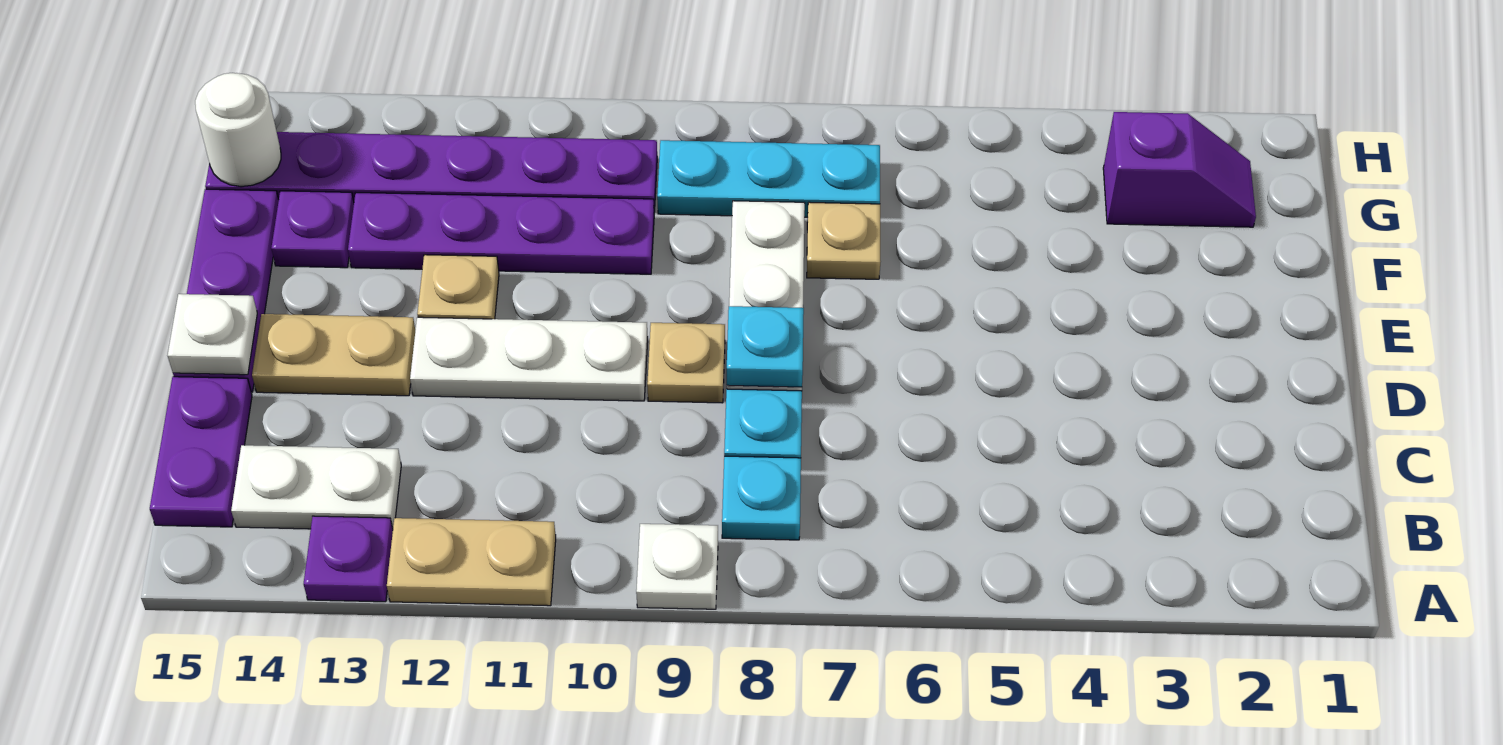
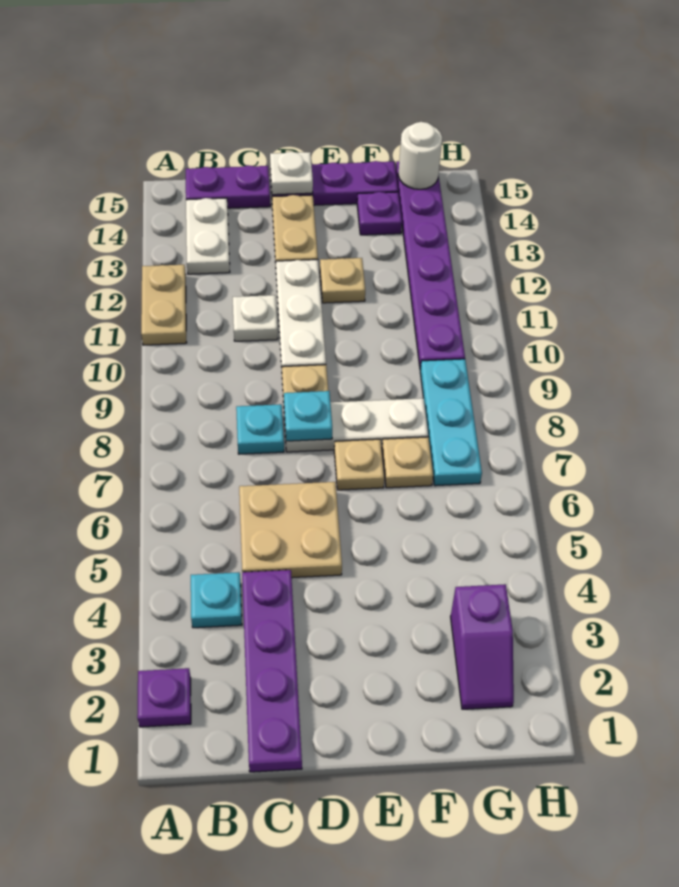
white 1x1 plate [636,524,718,609] -> white 1x1 plate moved to [233,295,278,341]
purple 1x1 plate [304,516,393,602] -> purple 1x1 plate moved to [137,668,191,727]
cyan 1x1 plate [722,456,801,540] -> cyan 1x1 plate moved to [191,572,242,628]
none -> tan 2x2 plate [239,482,342,578]
none -> tan 1x1 plate [334,439,384,490]
purple 1x4 plate [348,193,654,274] -> purple 1x4 plate moved to [242,570,302,772]

